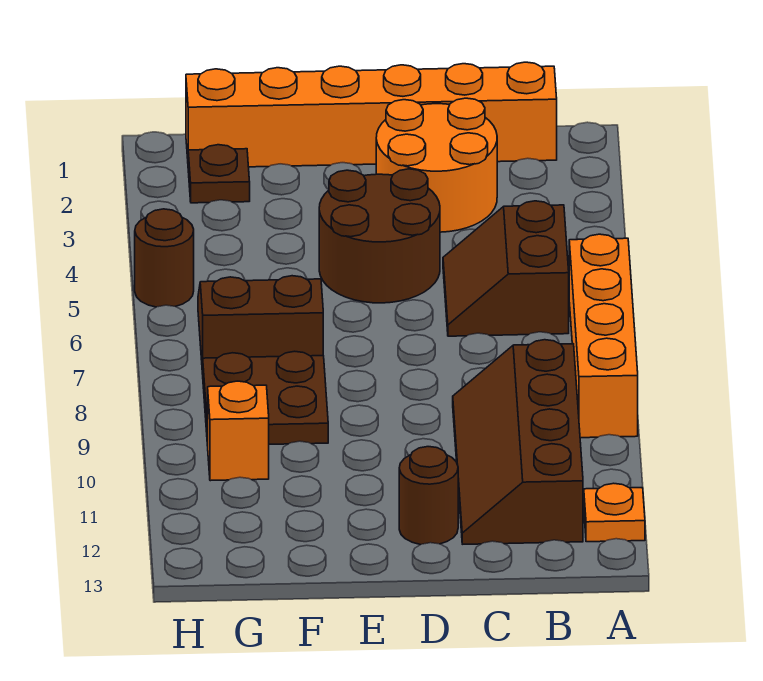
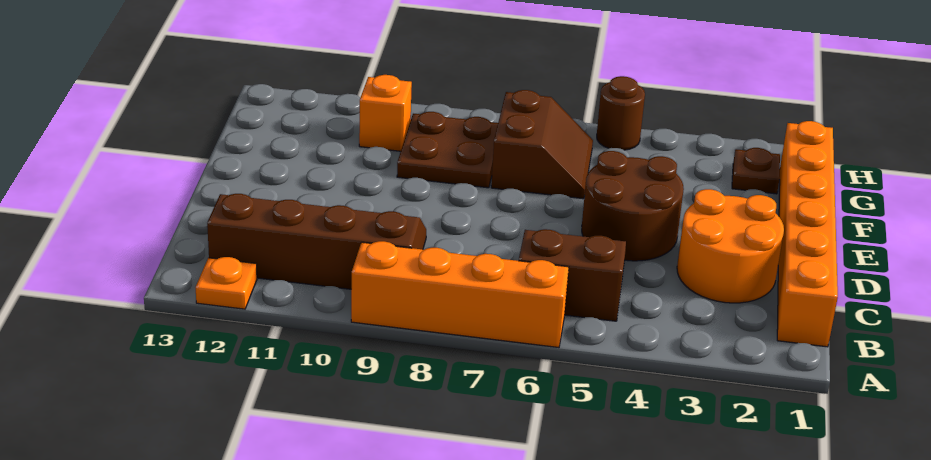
brown 1x1 round brick [399,447,458,545] -> none

